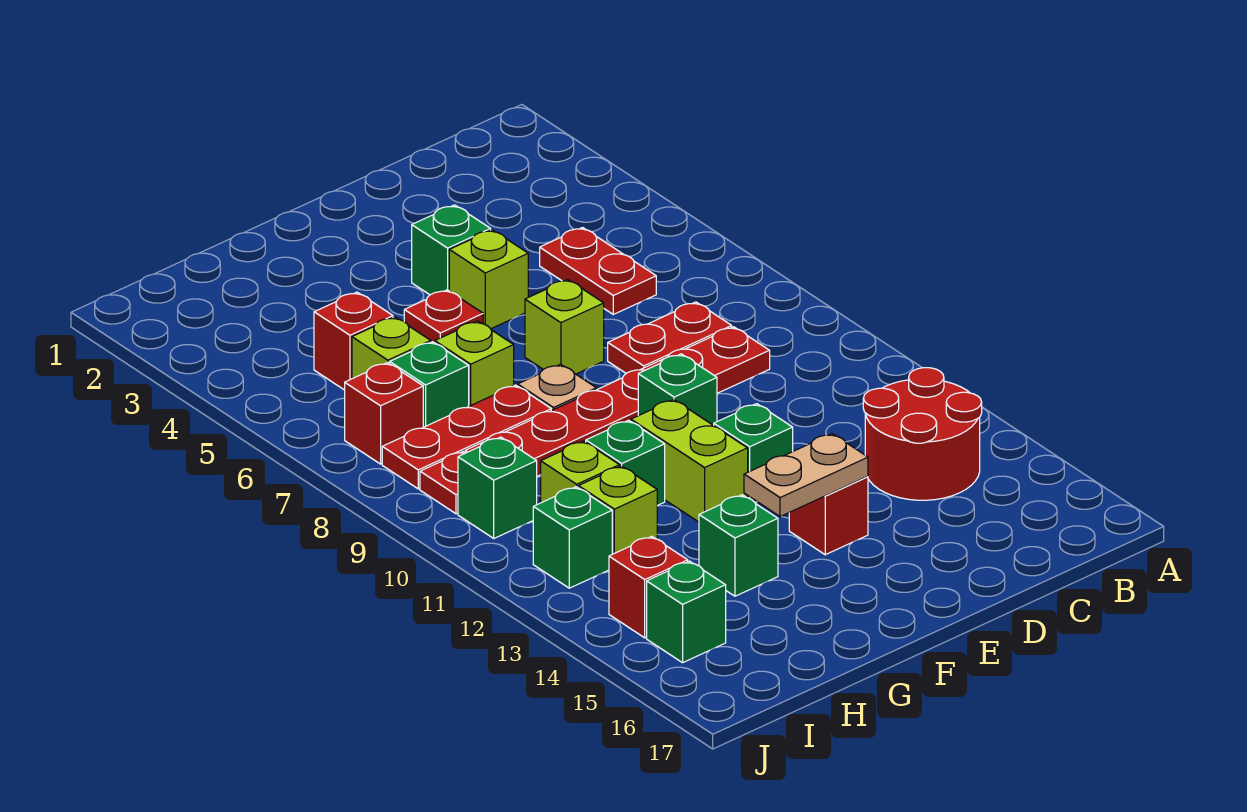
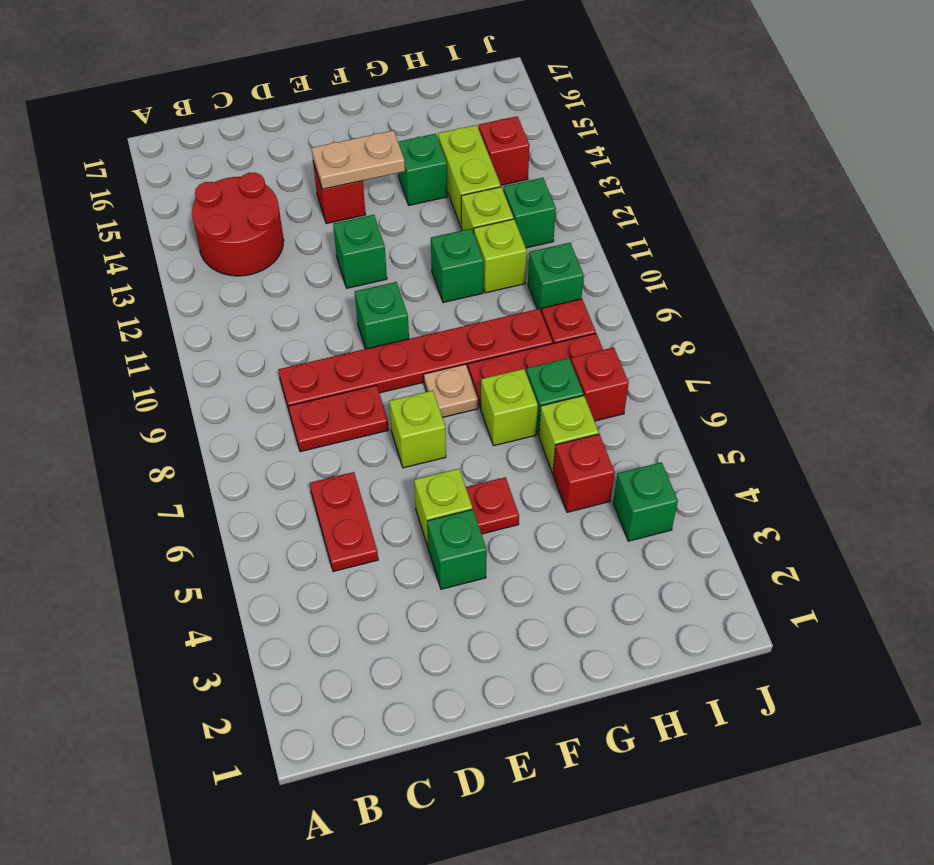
lime 1x2 brick [631,400,748,522] -> lime 1x2 brick moved to [438,125,501,228]
green 1x1 brick [647,561,726,663] -> green 1x1 brick moved to [613,462,678,541]

